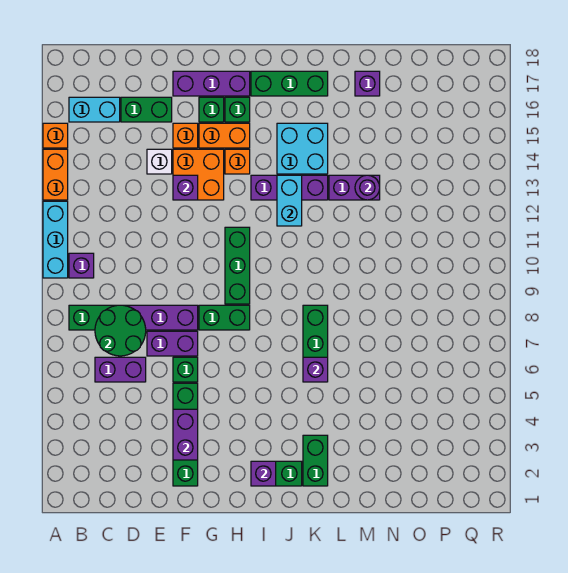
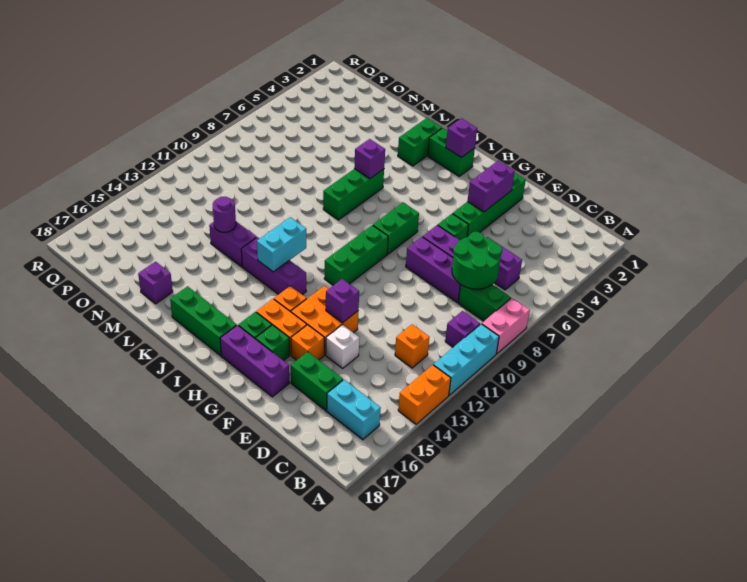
none -> pink 1x2 brick [482,298,530,354]
orange 1x1 brick [43,123,68,148] -> orange 1x1 brick moved to [395,324,429,368]
green 1x2 brick [199,305,250,330] -> green 1x2 brick turned to [373,202,419,254]
cyan 2x2 brick [277,123,328,174] -> none

